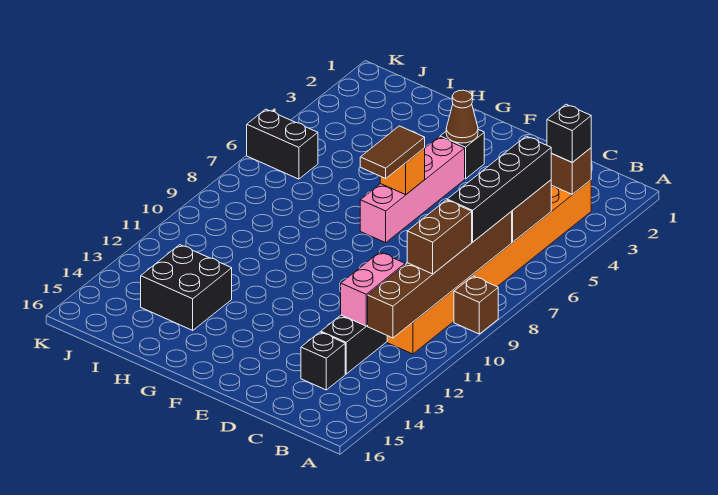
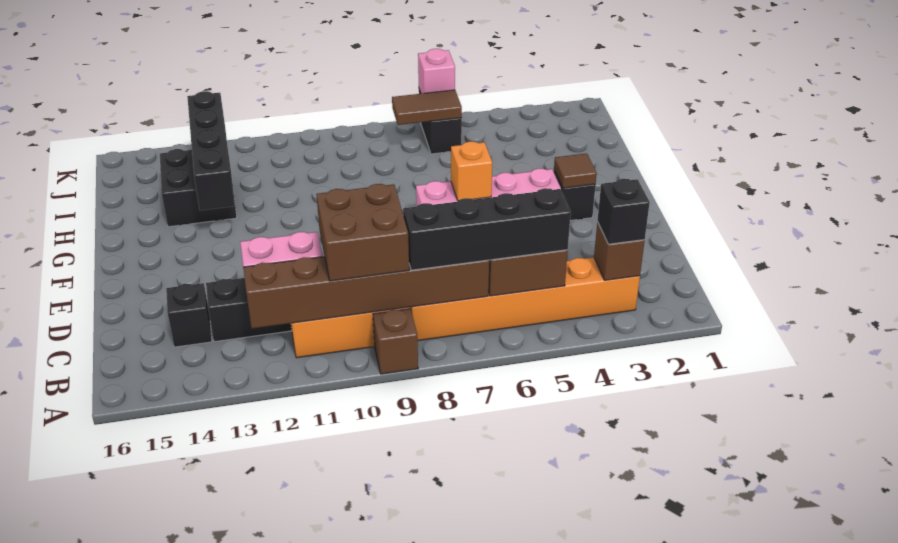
brown 1x2 brick [407,200,472,274] -> brown 2x2 brick [316,184,409,281]
brown 1x1 cone [446,90,478,143] -> brown 1x1 tile [554,154,597,188]
brown 1x2 tile [360,126,425,178] -> brown 1x2 tile moved to [392,90,462,125]
none -> black 1x4 brick [187,91,235,210]
none -> pink 1x1 brick [418,49,455,94]

